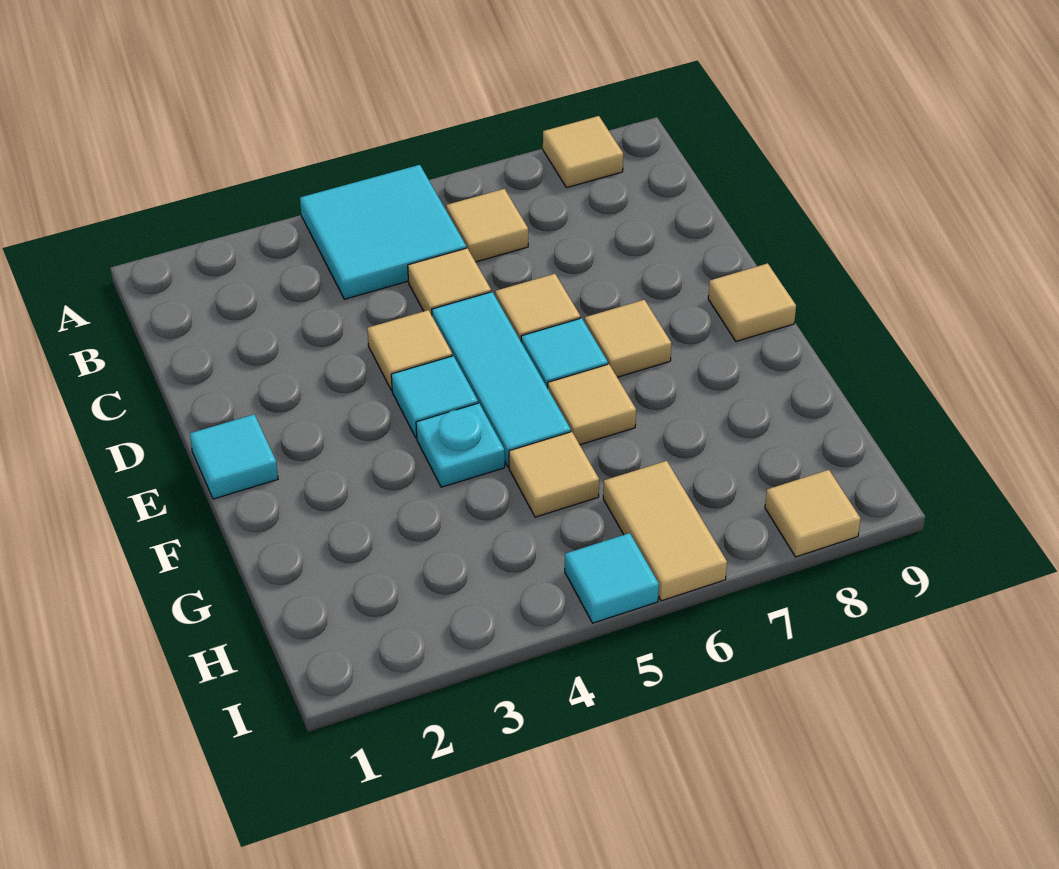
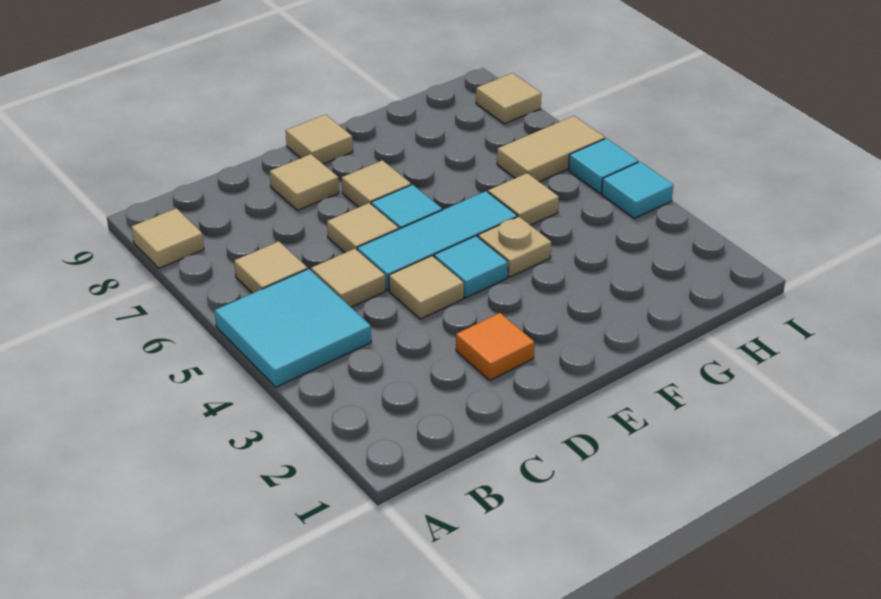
none -> orange 1x1 tile [456,313,534,380]
cyan 1x1 tile [190,414,278,499] -> cyan 1x1 tile moved to [602,162,673,218]
cyan 1x1 plate [416,403,505,487] -> tan 1x1 plate [478,217,551,277]
tan 1x1 tile [548,364,636,445] -> tan 1x1 tile moved to [270,154,339,210]

